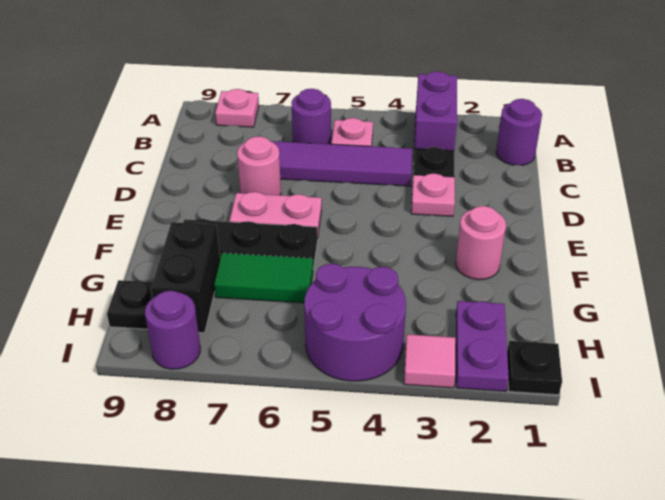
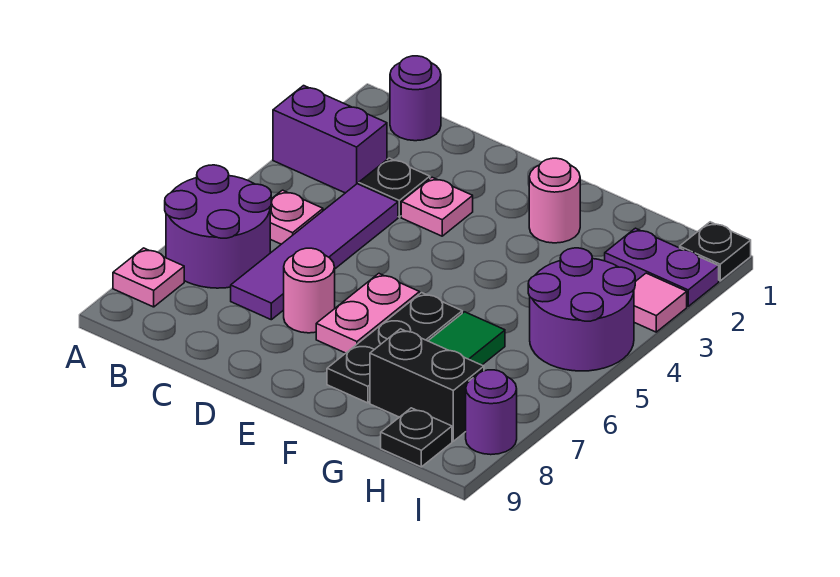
purple 1x1 round brick [291,89,331,144] -> purple 2x2 round brick [165,165,271,288]

